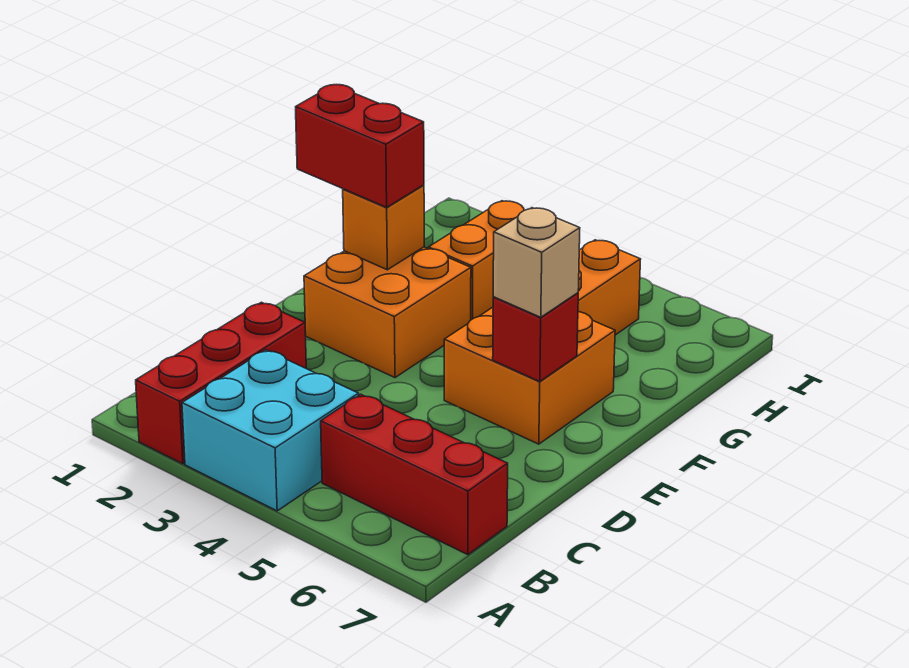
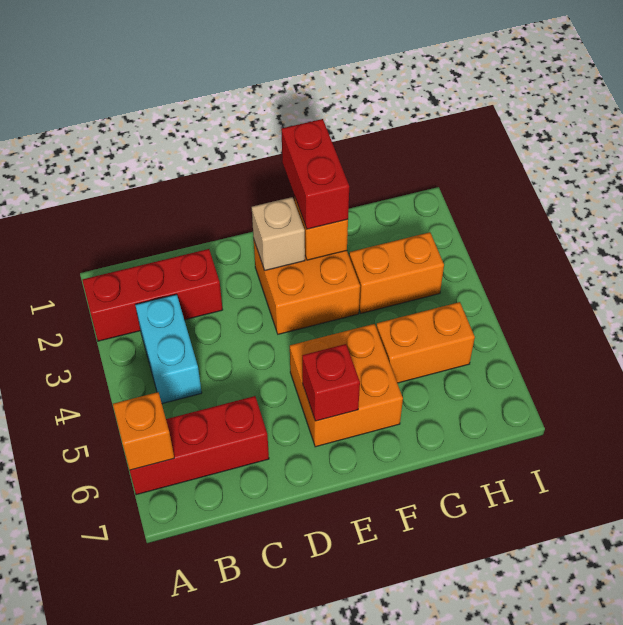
cyan 2x2 brick [182,350,359,511] -> cyan 1x2 brick [135,294,202,404]
none -> orange 1x1 brick [113,392,174,470]
red 1x3 brick [321,394,508,555] -> red 1x3 brick turned to [130,396,269,495]
tan 1x1 brick [493,208,580,317] -> tan 1x1 brick moved to [252,197,305,270]

